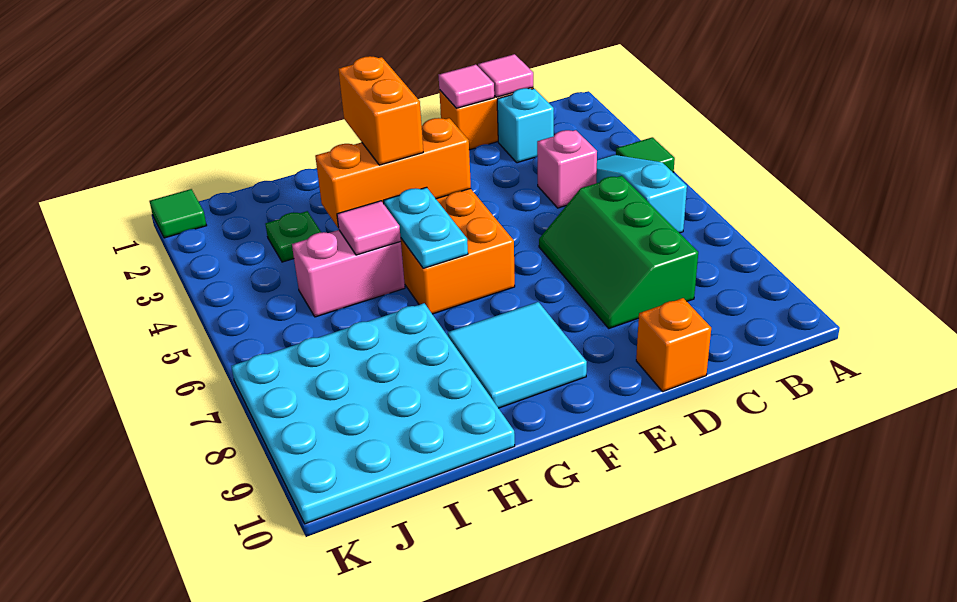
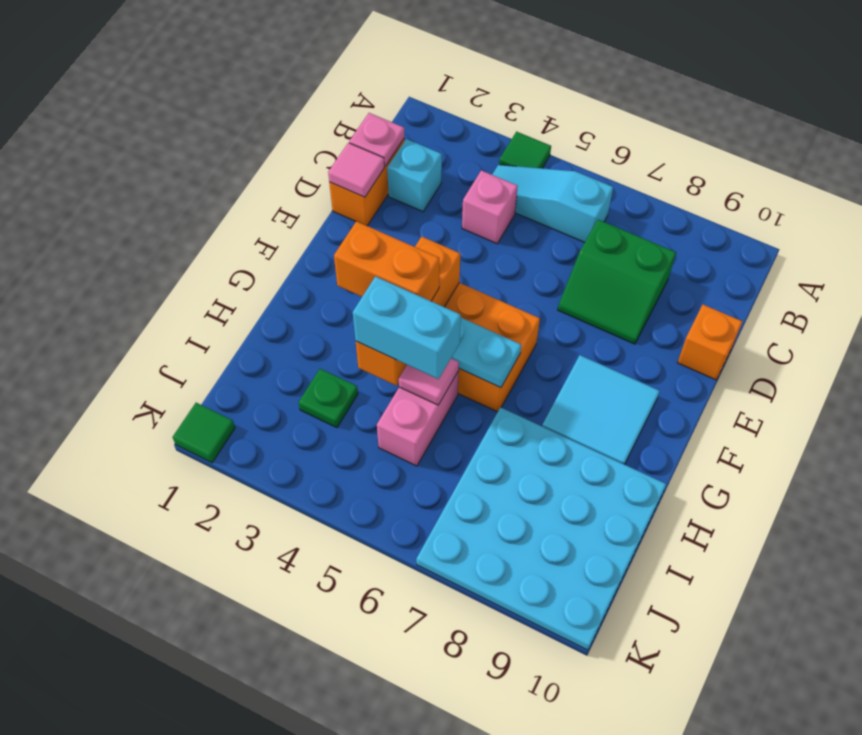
pink 1x1 tile [478,54,533,97] -> pink 1x1 plate [349,113,404,166]
green 2x3 slope [539,176,698,328] -> green 2x2 slope [558,220,676,344]
none -> cyan 1x2 brick [353,276,461,379]

